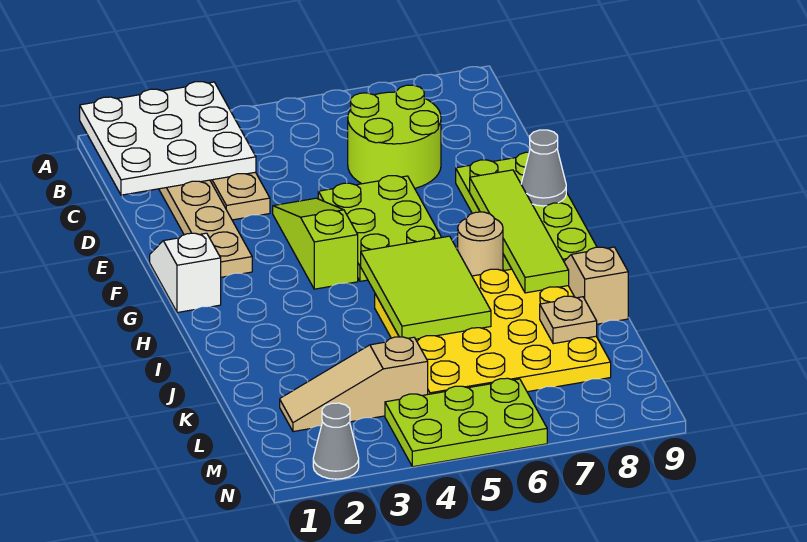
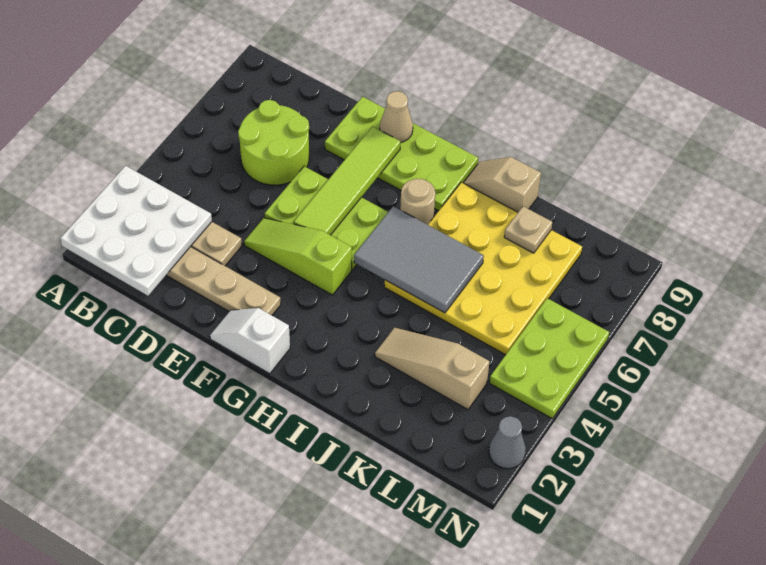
lime 1x4 tile [470,170,569,293] -> lime 1x4 tile turned to [294,126,401,235]
grey 1x1 cone [521,130,566,206] -> tan 1x1 cone [380,91,413,142]
lime 2x3 tile [361,236,491,339] -> grey 2x3 tile [354,206,484,313]
tan 1x3 slope [280,337,428,432] -> tan 1x3 slope turned to [375,328,489,409]

